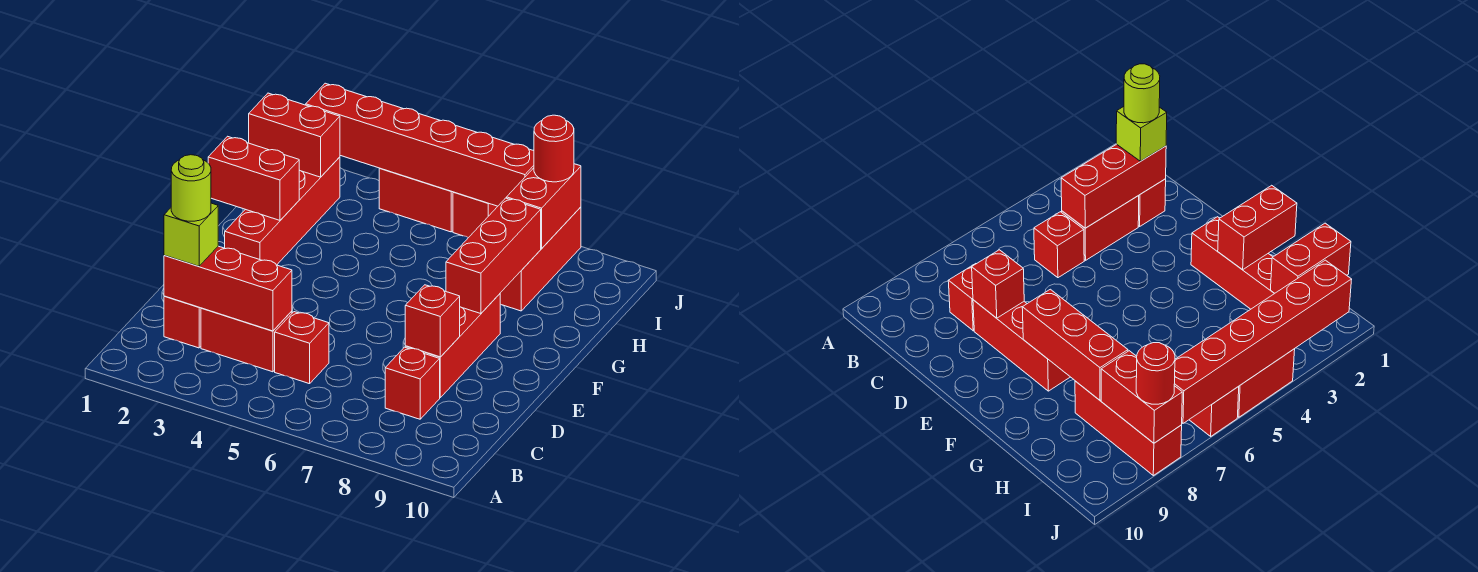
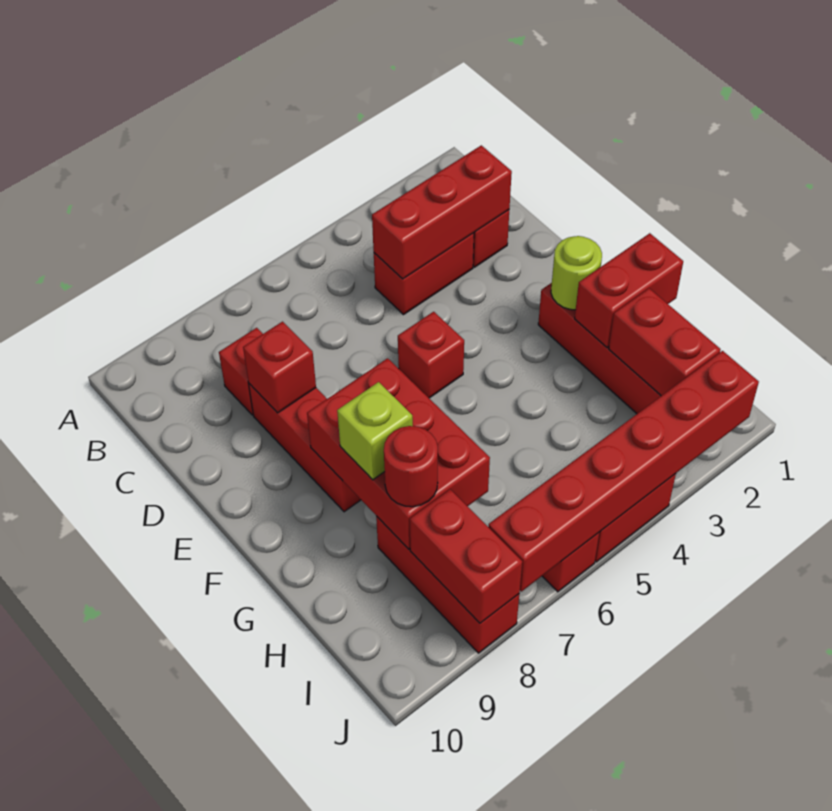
lime 1x1 brick [164,203,218,266] -> lime 1x1 brick moved to [337,382,413,480]
lime 1x1 round brick [171,155,211,221] -> lime 1x1 round brick moved to [551,236,602,310]
red 1x1 brick [275,312,329,384] -> red 1x1 brick moved to [398,312,464,398]
red 1x3 brick [446,198,541,314] -> red 2x3 brick [307,358,490,549]
red 1x2 brick [249,93,340,177] -> red 1x2 brick turned to [609,288,721,396]
red 1x1 round brick [534,115,574,182] -> red 1x1 round brick moved to [384,426,438,507]

